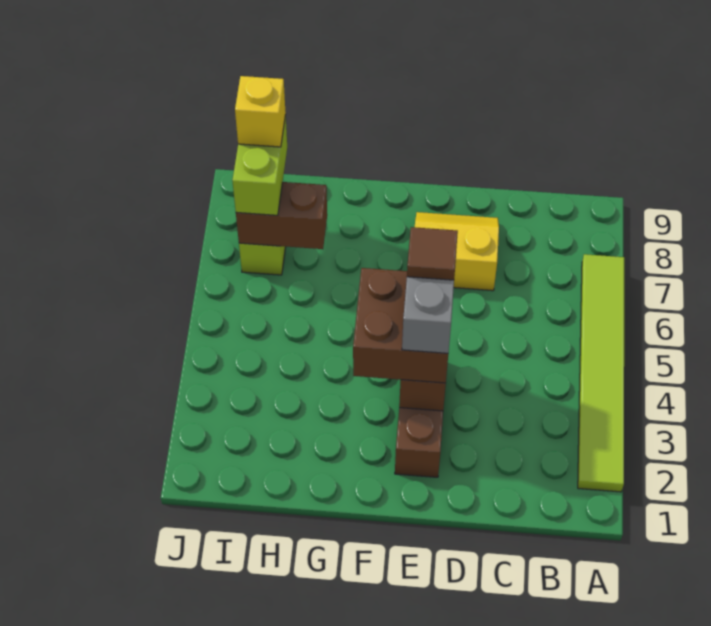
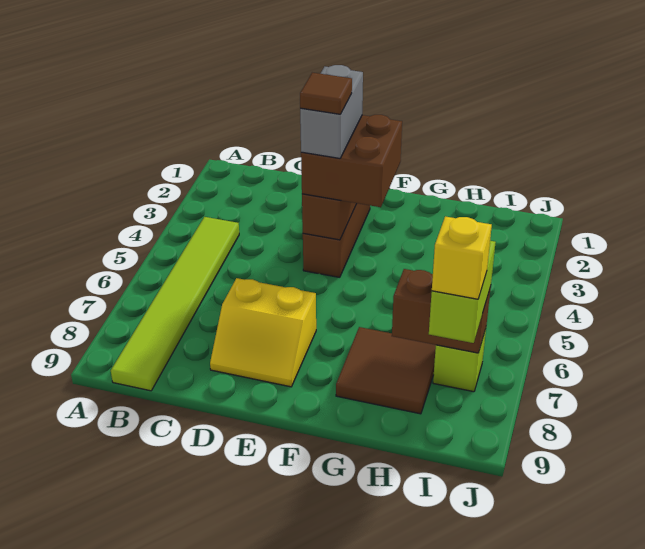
lime 1x6 tile [578,254,624,492] -> lime 1x6 tile moved to [111,217,239,391]
none -> brown 2x2 tile [336,327,436,414]

